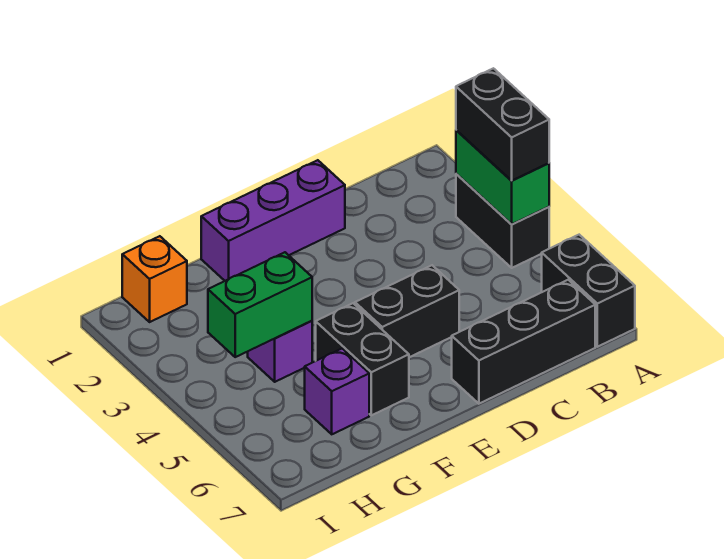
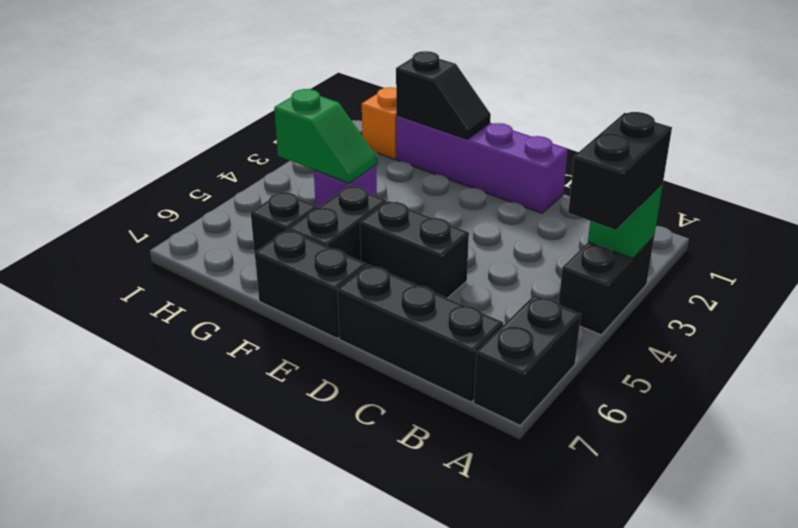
green 1x2 brick [456,130,549,224] -> green 1x1 brick [588,183,663,258]
purple 1x3 brick [201,160,345,281] -> purple 1x4 brick [396,115,568,213]
none -> black 1x2 brick [255,230,367,338]
none -> black 1x2 slope [396,51,491,139]
green 1x2 brick [208,252,312,357] -> green 1x2 slope [274,89,376,183]
purple 1x1 brick [305,349,369,434] -> black 1x1 brick [251,192,317,254]

